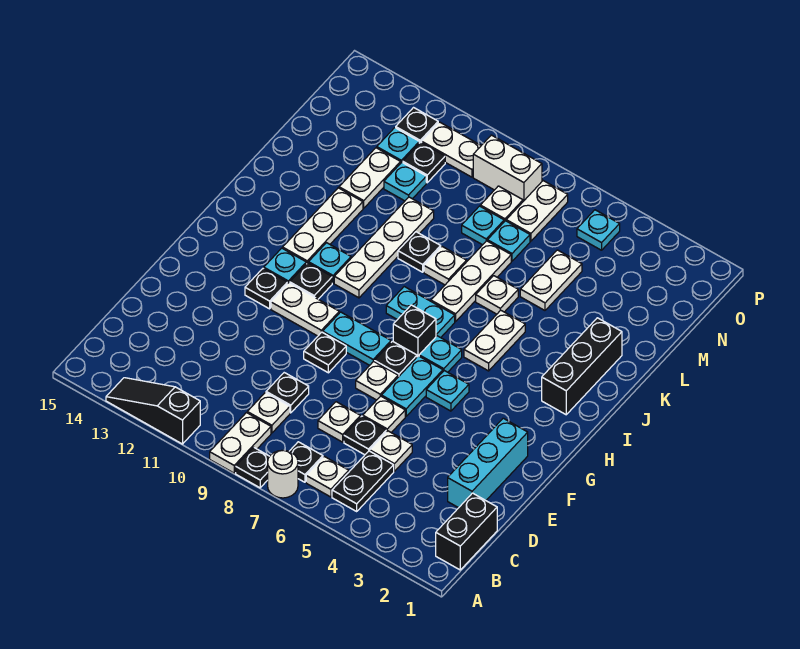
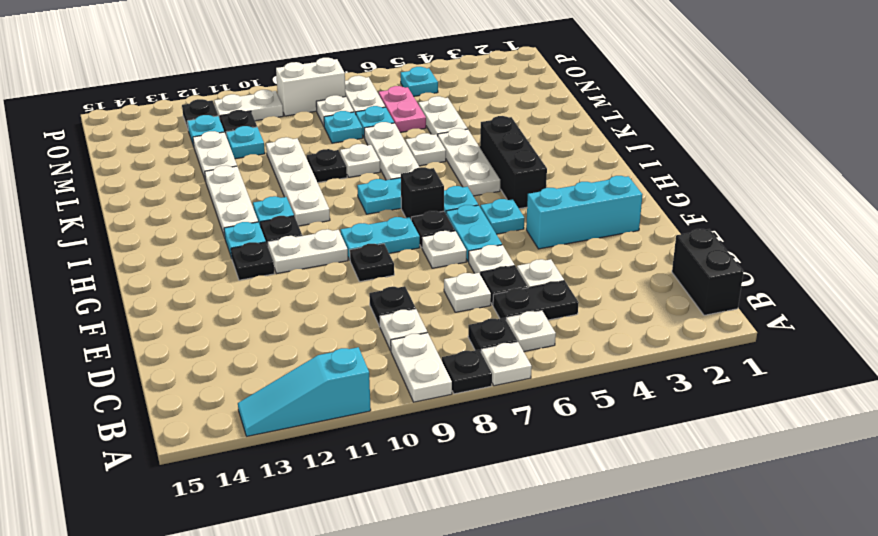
white 1x1 round brick [268,450,298,498] -> white 1x1 plate [481,342,532,386]
black 1x3 slope [106,378,200,444] -> cyan 1x3 slope [238,347,371,436]
black 1x2 plate [332,451,394,511] -> black 1x2 plate turned to [493,281,579,320]
cyan 1x3 brick [448,418,528,508] -> cyan 1x3 brick turned to [526,176,643,249]
black 1x3 brick [542,318,622,415] -> black 1x3 brick moved to [480,116,547,209]
white 1x2 plate [464,310,525,371] -> white 1x3 plate [438,128,500,196]
none -> pink 1x2 plate [379,86,426,132]

